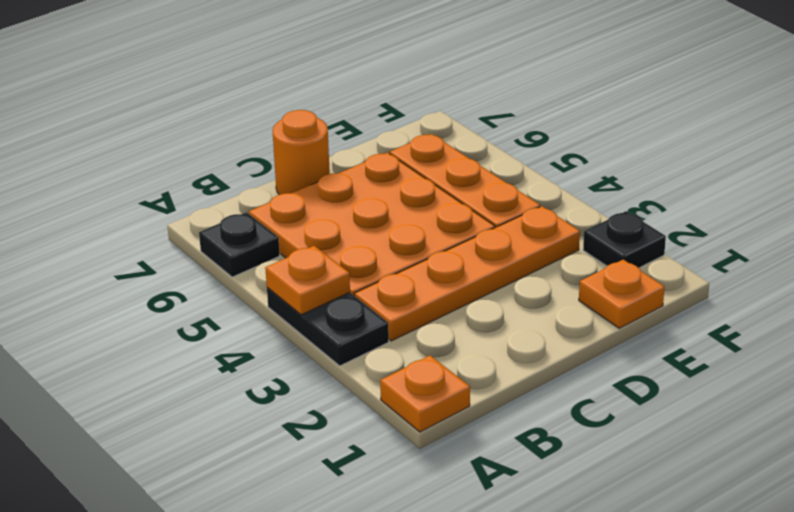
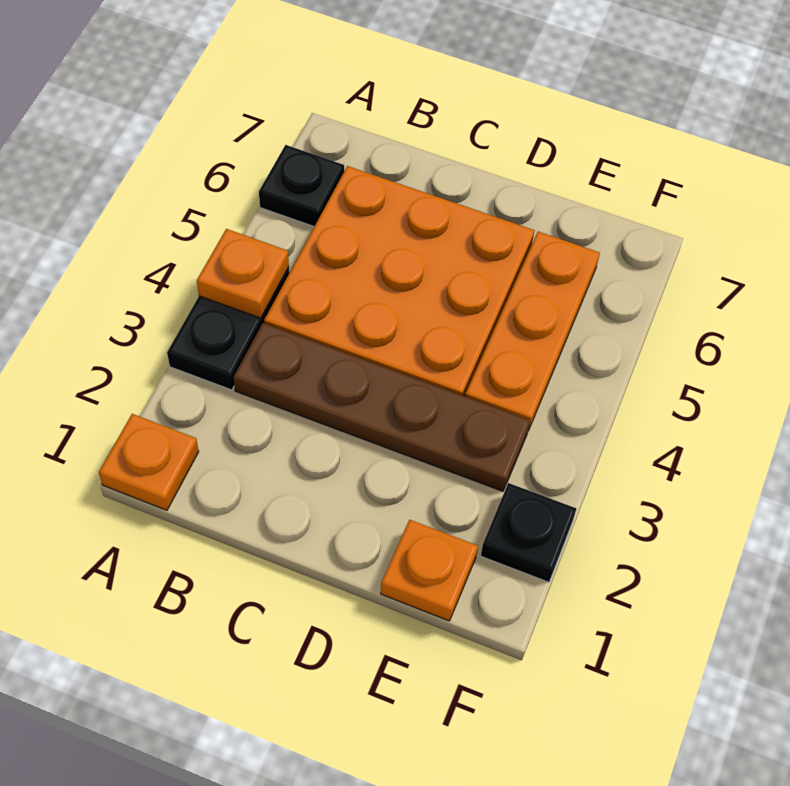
orange 1x4 plate [354,206,580,341] -> brown 1x4 plate [233,323,530,491]
orange 1x1 round brick [272,110,330,195] -> none

